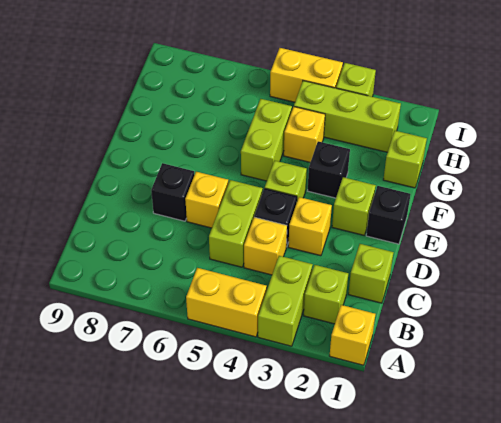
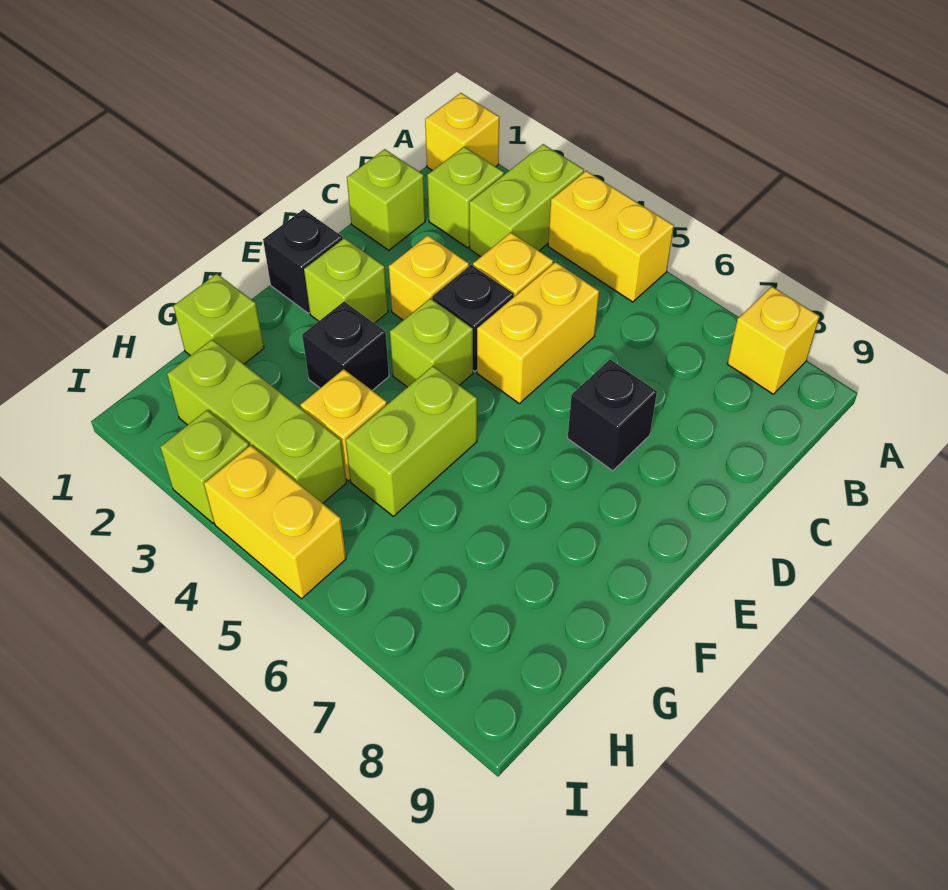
lime 1x2 brick [209,180,263,267] -> yellow 1x2 brick [477,262,599,403]
yellow 1x1 brick [185,172,228,228] -> yellow 1x1 brick moved to [727,287,819,394]

